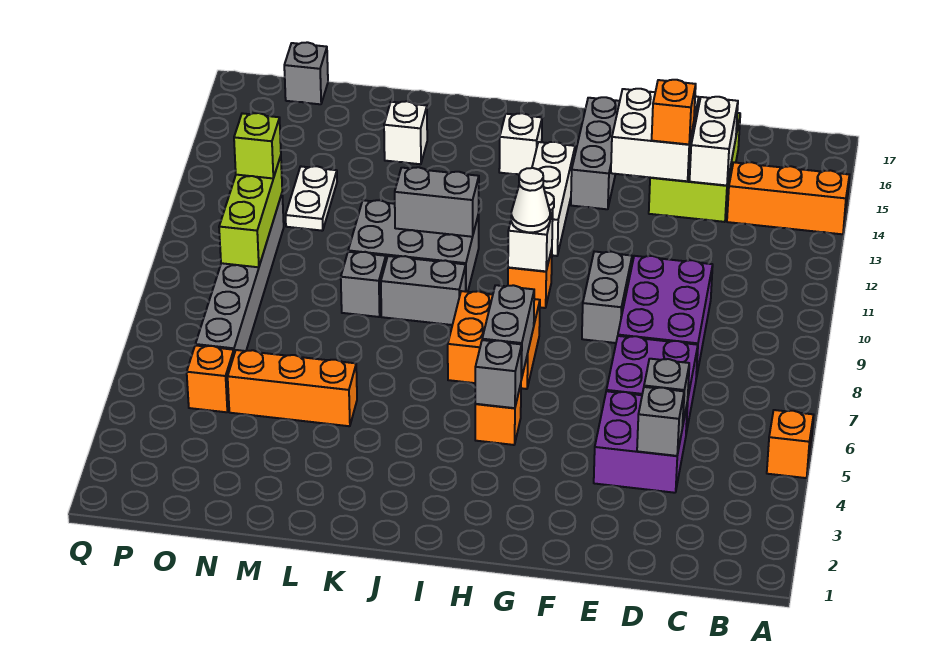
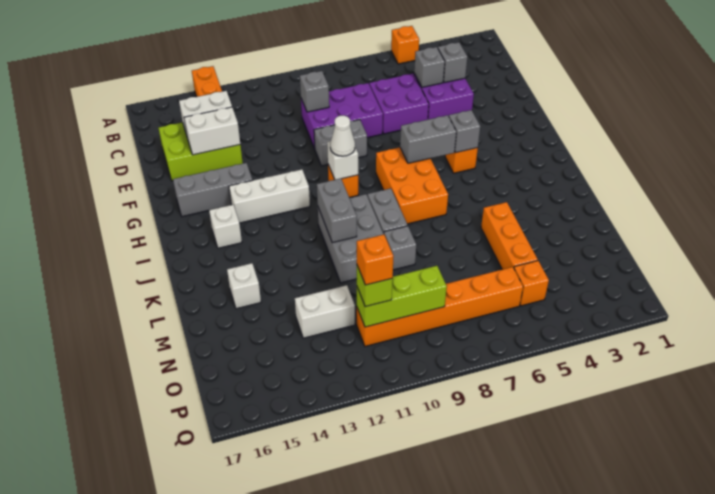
white 2x2 brick [611,89,699,181] -> white 1x2 brick [184,107,240,155]
orange 1x1 brick [652,80,696,144] -> orange 1x1 brick moved to [357,235,393,285]
orange 2x2 brick [448,291,540,389] -> orange 2x3 brick [376,147,448,224]
white 1x2 plate [286,166,337,231] -> white 1x2 brick [295,285,355,338]
grey 1x6 brick [195,194,284,353] -> orange 1x6 brick [357,267,523,346]
grey 1x1 brick [284,42,328,104] -> grey 1x1 brick moved to [300,71,329,112]

